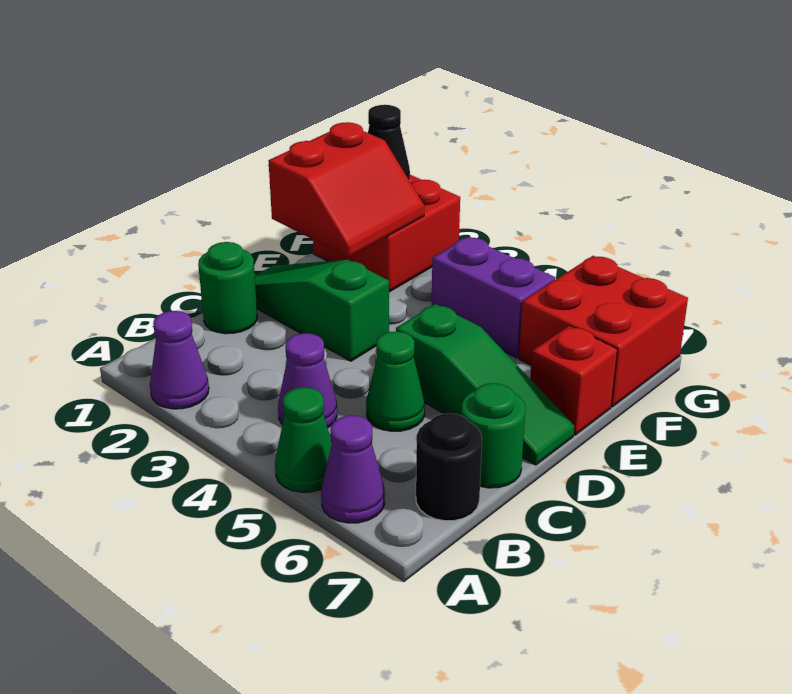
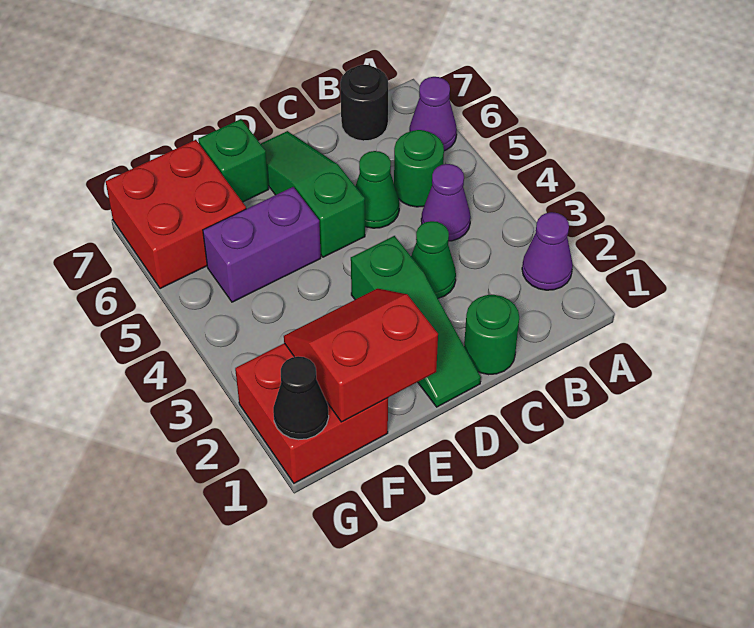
green 1x1 cone [275,387,332,492] -> green 1x1 cone moved to [411,221,456,298]
green 1x1 round brick [461,383,525,488] -> green 1x1 round brick moved to [394,130,444,207]
red 1x1 brick [530,326,617,435] -> green 1x1 brick [198,119,269,202]
purple 1x2 brick [432,237,555,358] -> purple 1x2 brick turned to [203,187,321,302]

